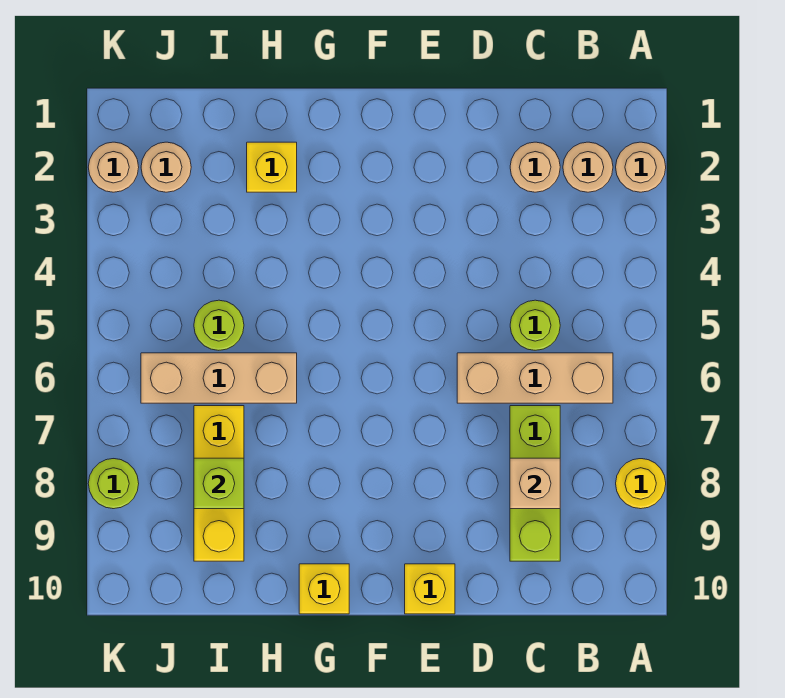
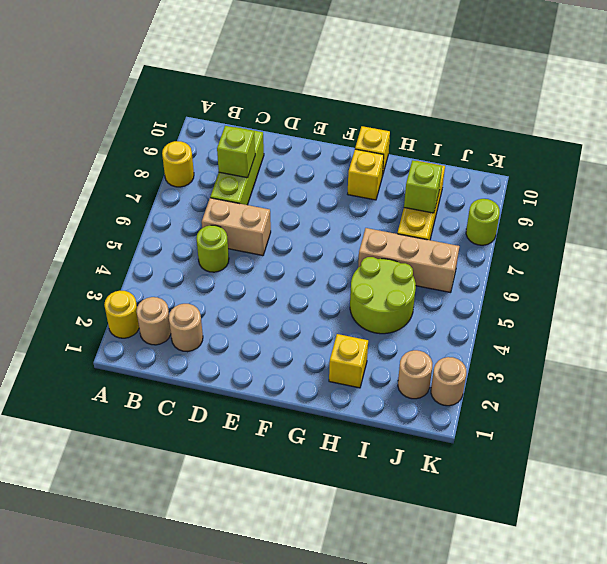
tan 1x1 round brick [616,142,666,192] -> yellow 1x1 round brick [104,291,139,338]
tan 1x3 brick [457,353,613,403] -> tan 1x2 brick [202,198,271,256]
tan 1x1 brick [510,458,560,509] -> lime 1x1 brick [217,126,255,178]
yellow 1x1 brick [405,564,455,614] -> yellow 1x1 brick moved to [348,149,384,200]
lime 1x1 round brick [194,300,244,350] -> lime 2x2 round brick [350,257,416,334]

